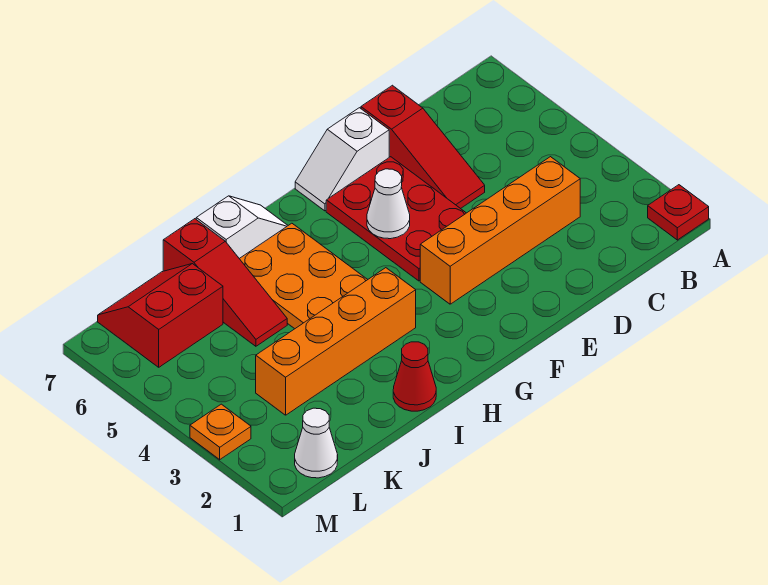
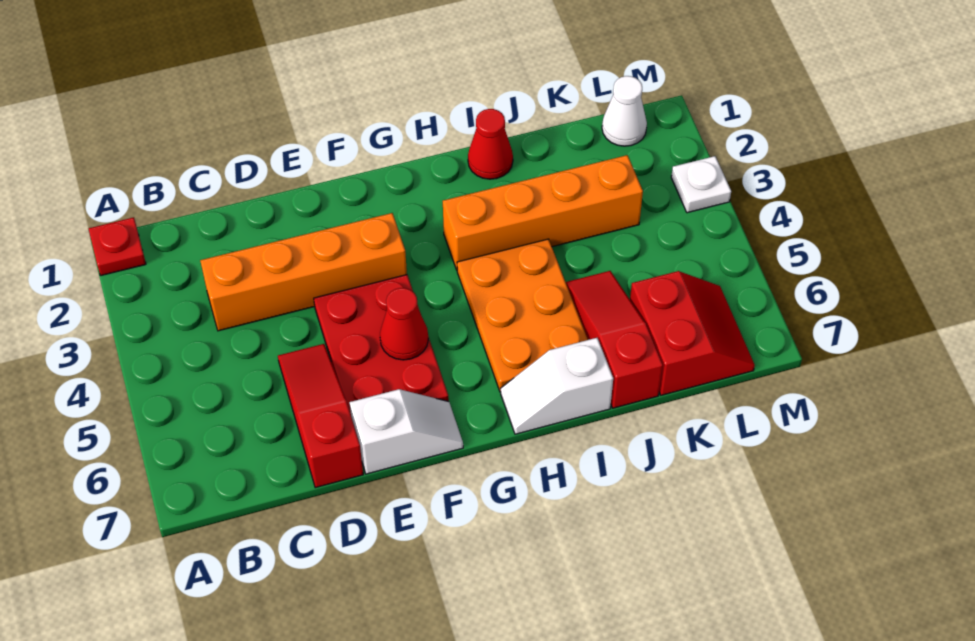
white 1x1 cone [367,169,410,239] -> red 1x1 cone [380,288,428,360]
red 2x2 slope [98,264,223,367] -> red 2x2 slope turned to [630,271,755,395]
orange 1x1 plate [190,404,251,460] -> white 1x1 plate [671,156,731,213]

